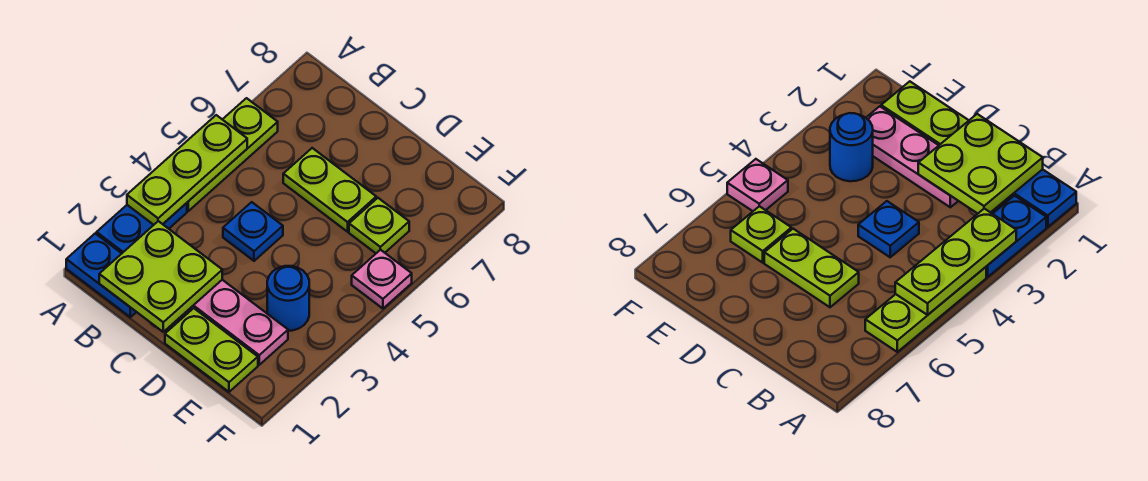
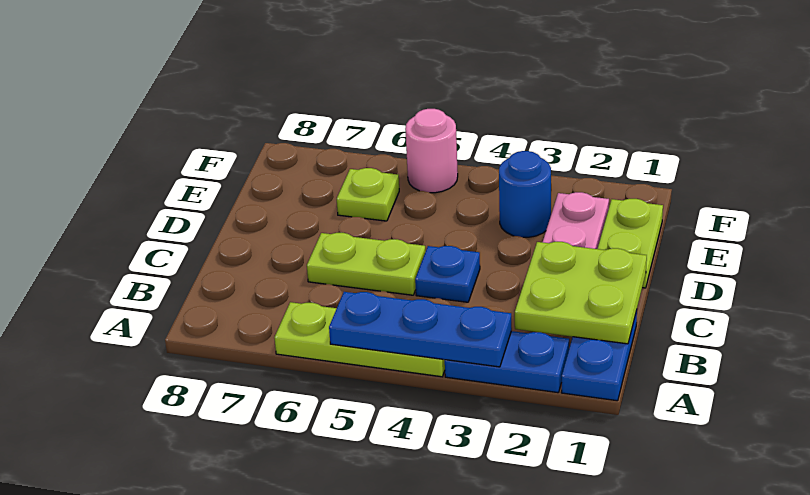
lime 1x3 plate [127,115,247,225] -> blue 1x3 plate [329,292,512,367]
lime 1x2 plate [283,148,376,232] -> lime 1x2 plate turned to [307,233,426,295]
pink 1x1 plate [352,250,412,309] -> pink 1x1 round brick [405,109,458,193]

